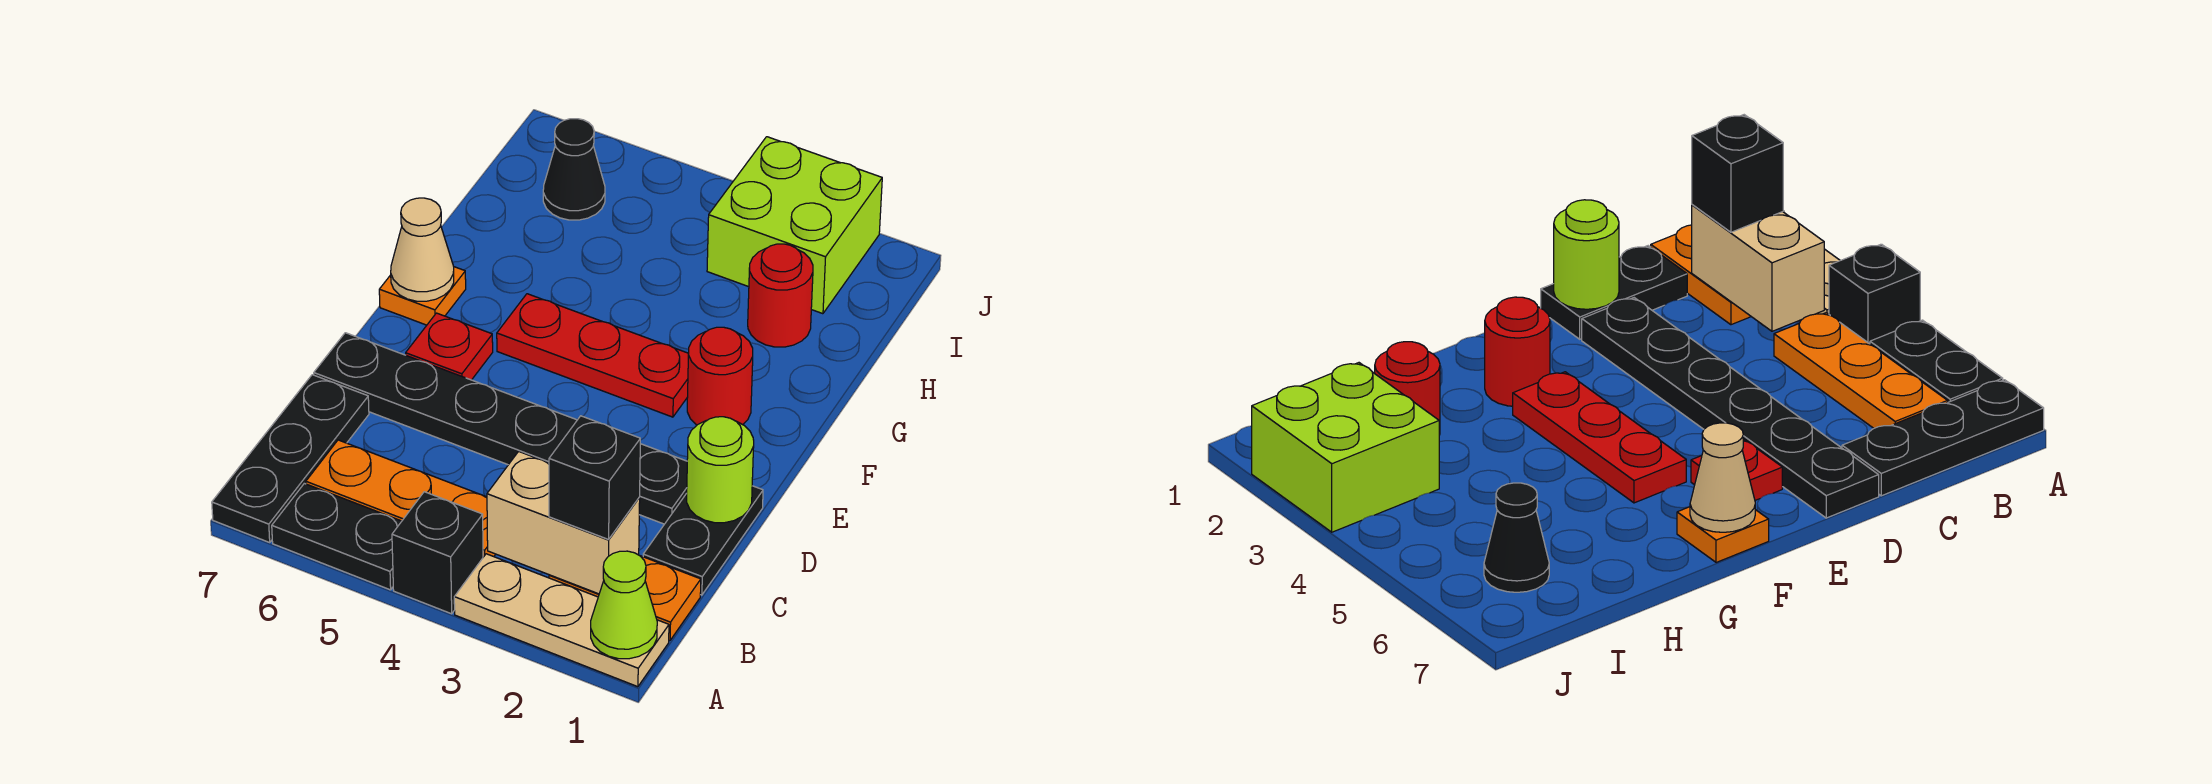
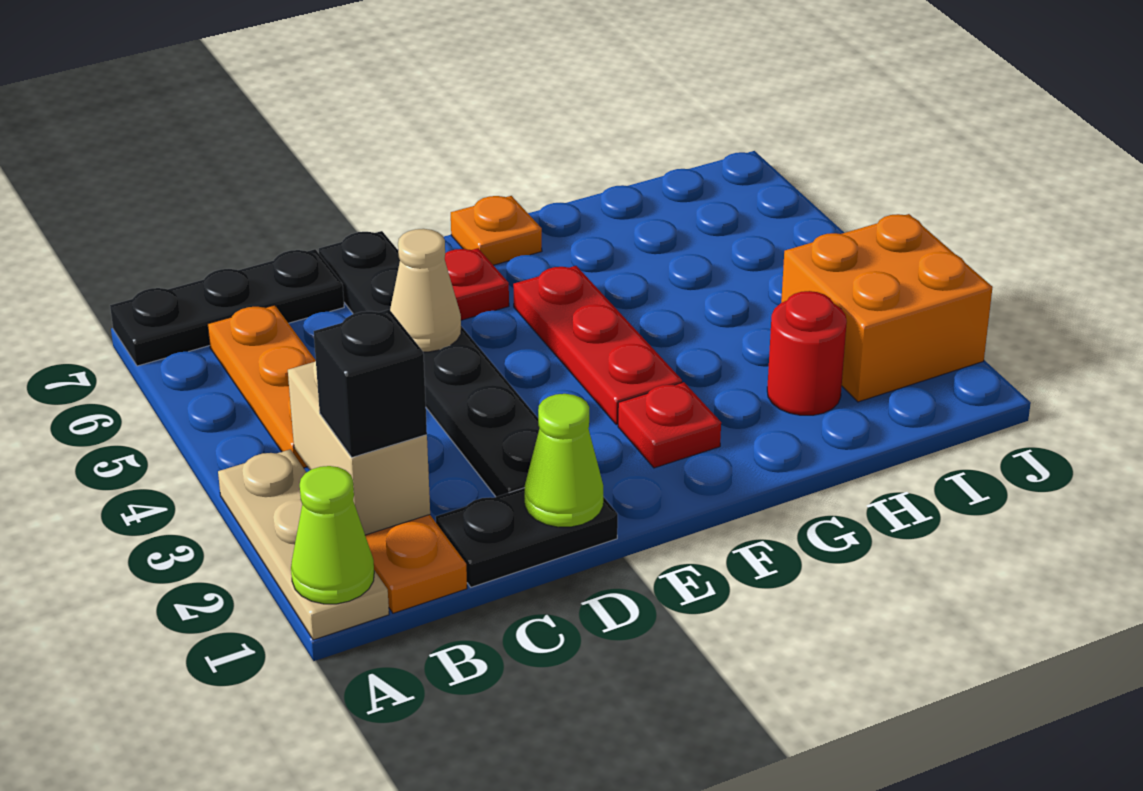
black 1x1 brick [392,492,483,614] -> none
black 1x2 plate [272,483,402,590] -> none
lime 1x1 round brick [687,417,754,523] -> lime 1x1 cone [525,394,603,527]
red 1x1 round brick [687,327,753,425] -> red 1x1 plate [618,382,721,468]
tan 1x1 cone [391,198,454,301] -> tan 1x1 cone moved to [390,229,461,352]
lime 2x2 brick [707,137,882,314] -> orange 2x2 brick [781,214,993,402]
black 1x1 cone [543,119,605,220] -> none

